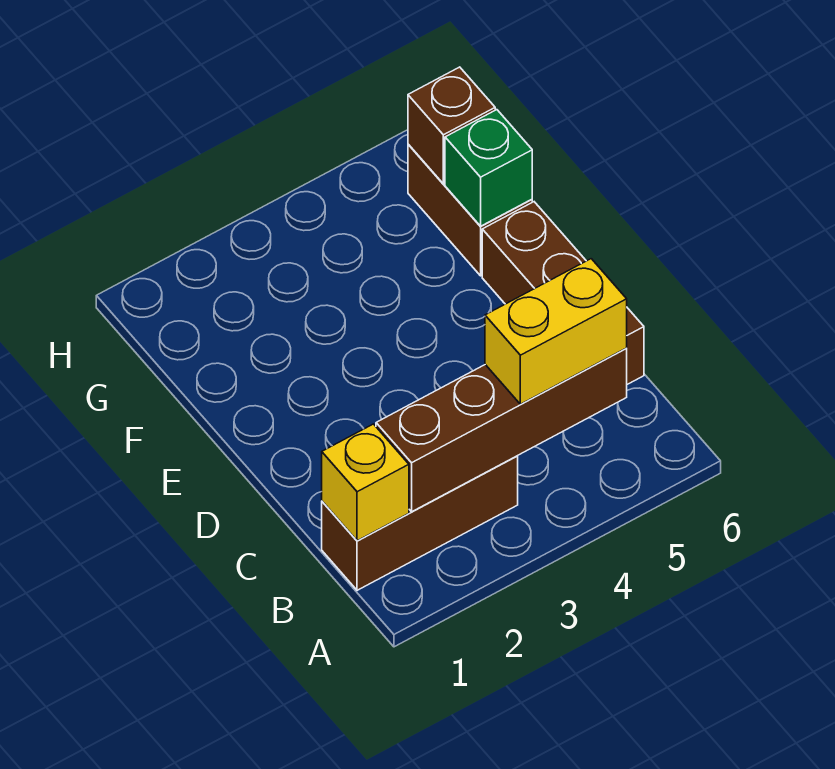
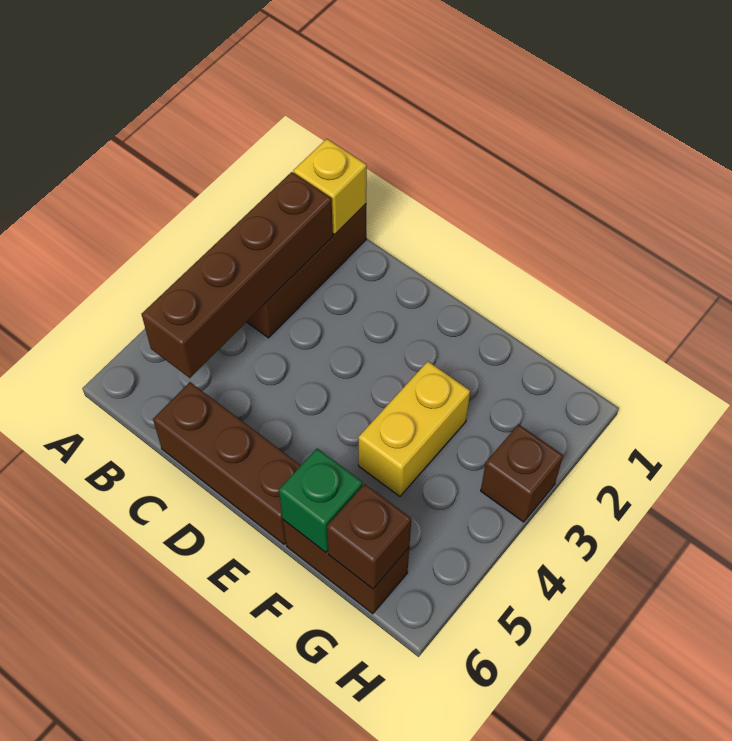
yellow 1x2 brick [485,259,627,404] -> yellow 1x2 brick moved to [358,361,470,496]
none -> brown 1x1 brick [481,424,563,522]

